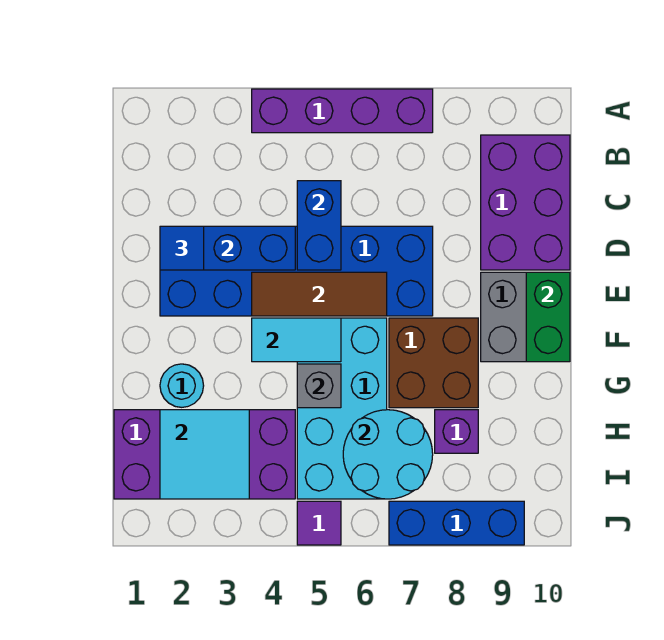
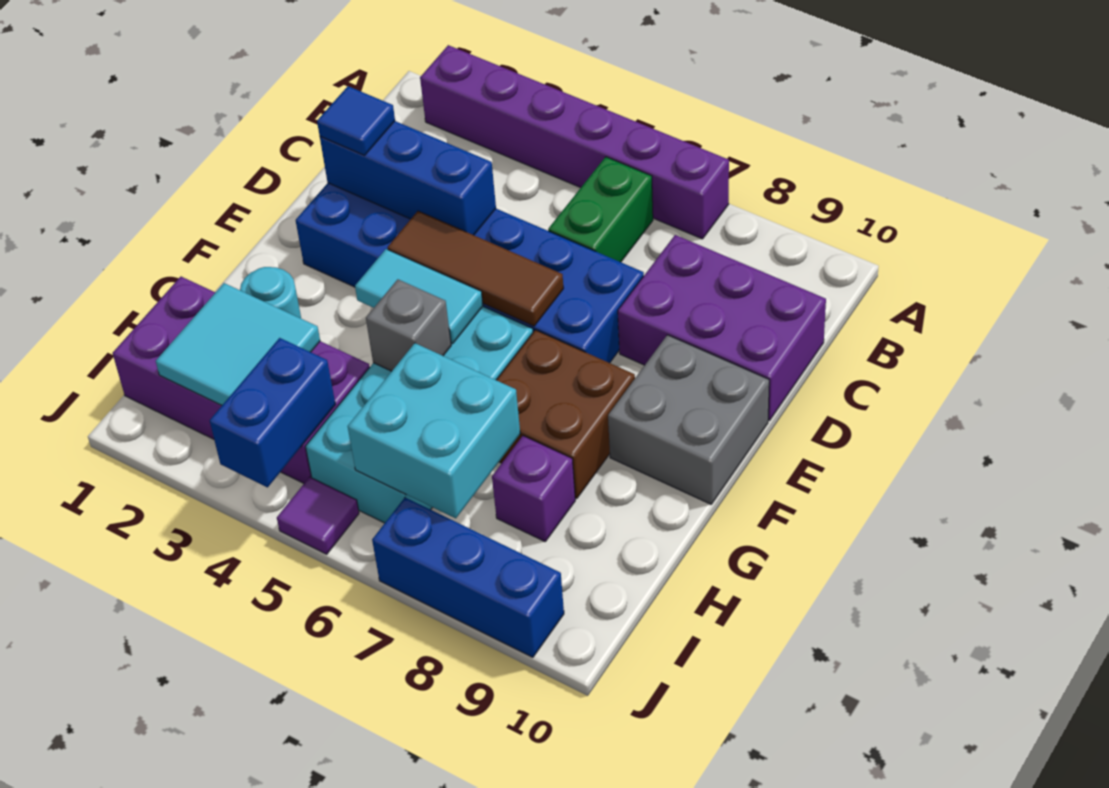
purple 1x4 brick [252,89,433,133] -> purple 1x6 brick [420,45,729,239]
purple 2x3 brick [481,135,570,270] -> purple 2x3 brick turned to [618,235,826,420]
blue 1x2 brick [297,181,341,270] -> blue 1x2 brick moved to [210,338,336,487]
green 1x2 brick [526,272,570,362] -> green 1x2 brick moved to [548,157,653,262]
cyan 2x2 round brick [343,410,433,499] -> cyan 2x2 brick [348,343,520,518]

